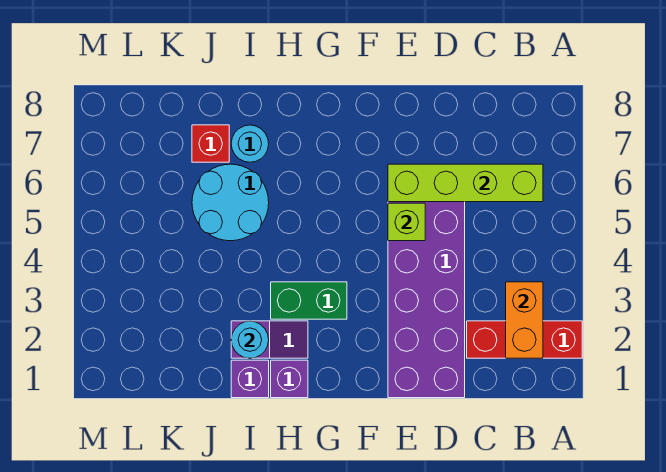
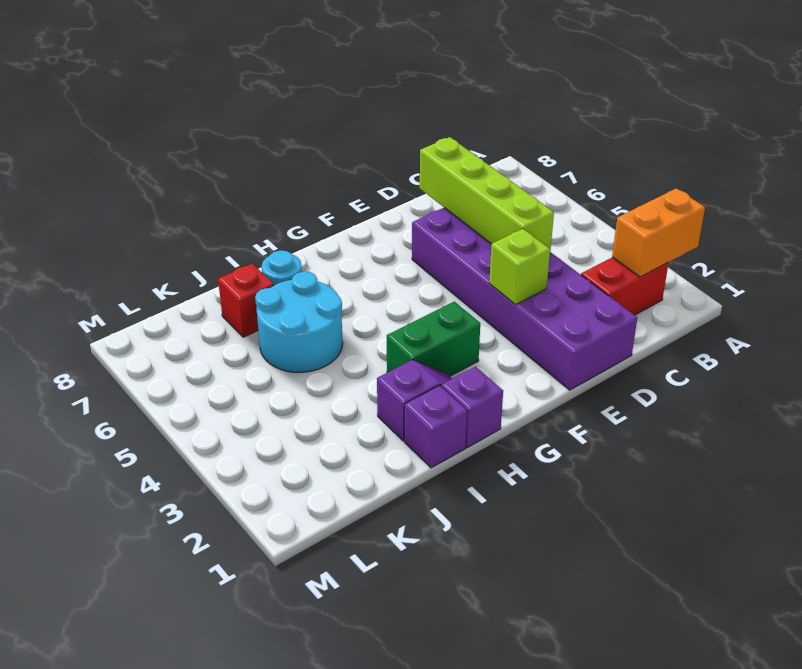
red 1x3 brick [467,321,582,358] -> red 1x2 brick [581,257,668,315]
orange 1x2 brick [506,282,543,358] -> orange 1x2 brick turned to [612,188,705,277]
lime 1x4 brick [388,164,543,202] -> lime 1x4 brick turned to [420,137,554,250]
lime 1x1 brick [388,203,425,241] -> lime 1x1 brick moved to [489,229,550,305]
cyan 1x1 round brick [231,321,269,358] -> none

